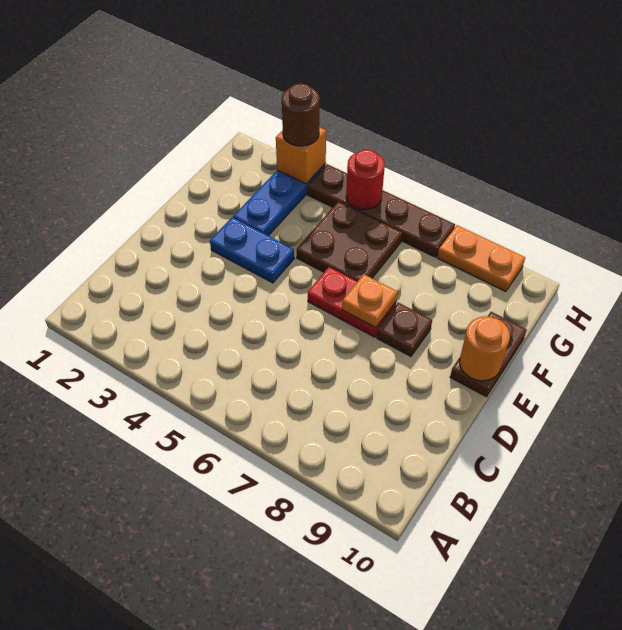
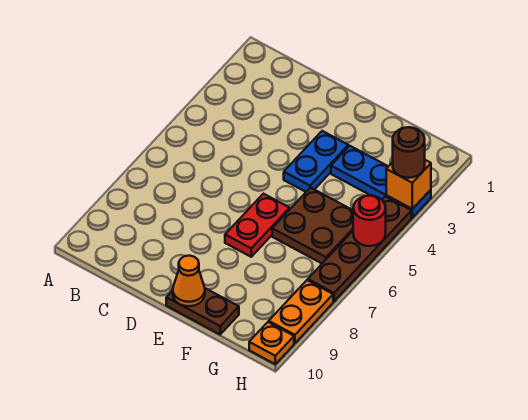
orange 1x1 plate [342,274,397,328] -> orange 1x1 plate moved to [249,322,294,364]
brown 1x1 plate [377,303,432,356] -> none
orange 1x1 round brick [460,316,510,381] -> orange 1x1 cone [173,256,205,306]

